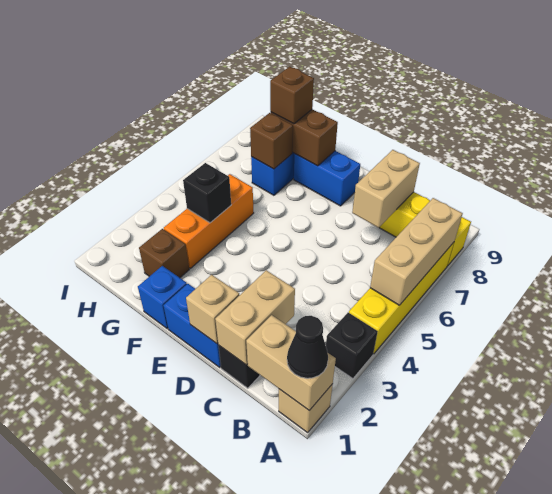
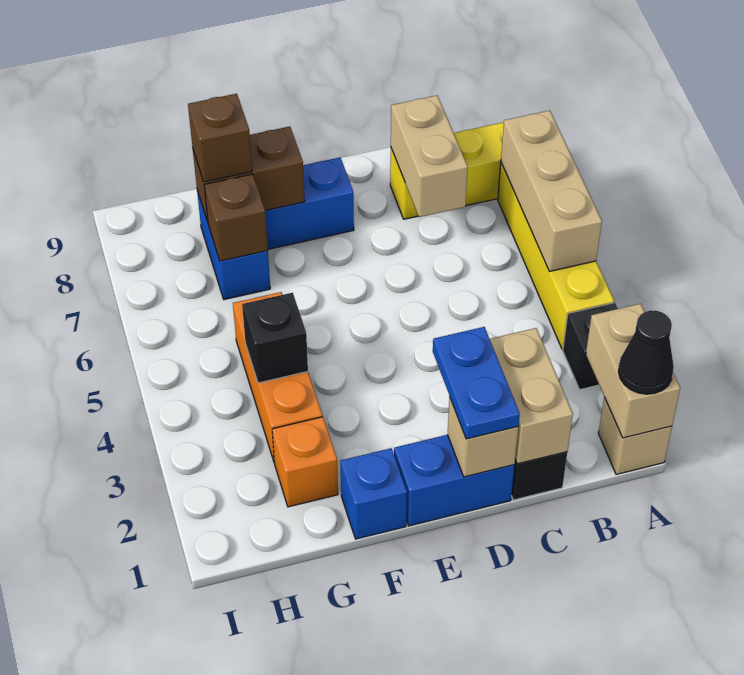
tan 1x2 brick [246,315,336,410] -> tan 1x2 brick turned to [586,304,680,438]
none -> blue 1x2 plate [433,327,520,439]
brown 1x1 brick [139,229,189,278] -> orange 1x1 brick [272,417,338,507]

